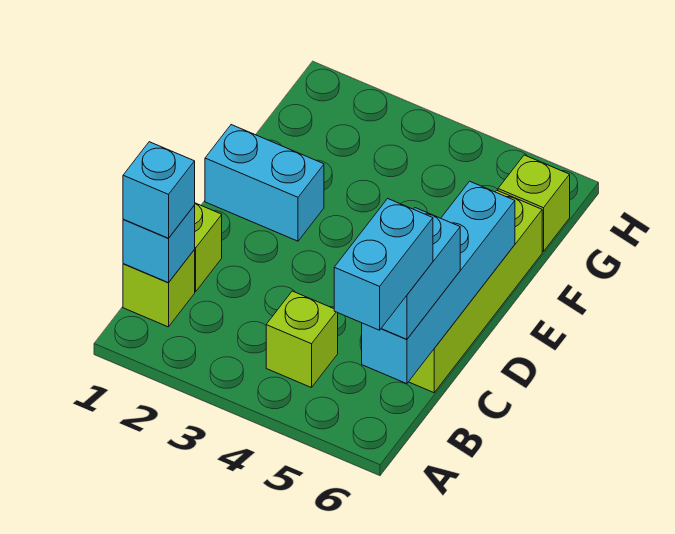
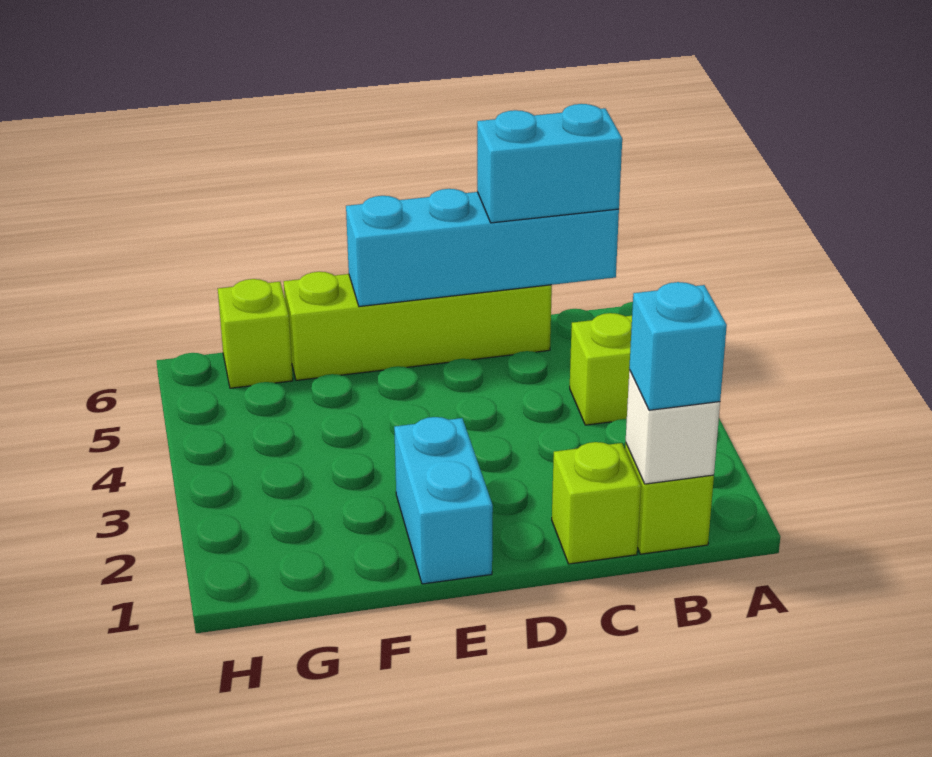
cyan 1x2 brick [334,199,433,330] -> none
cyan 1x1 brick [123,206,195,283] -> white 1x1 brick [626,370,720,484]

